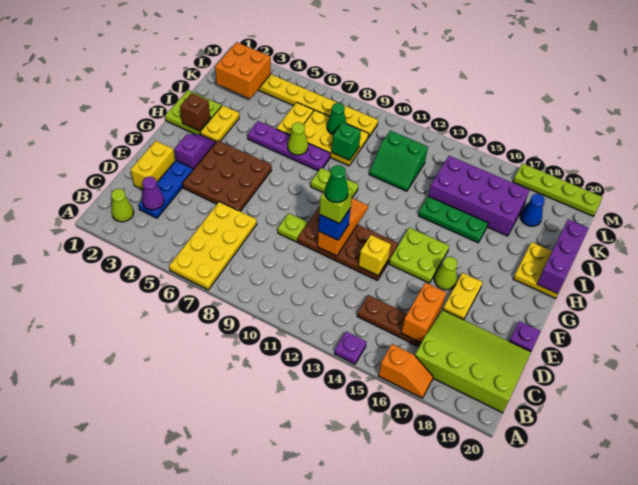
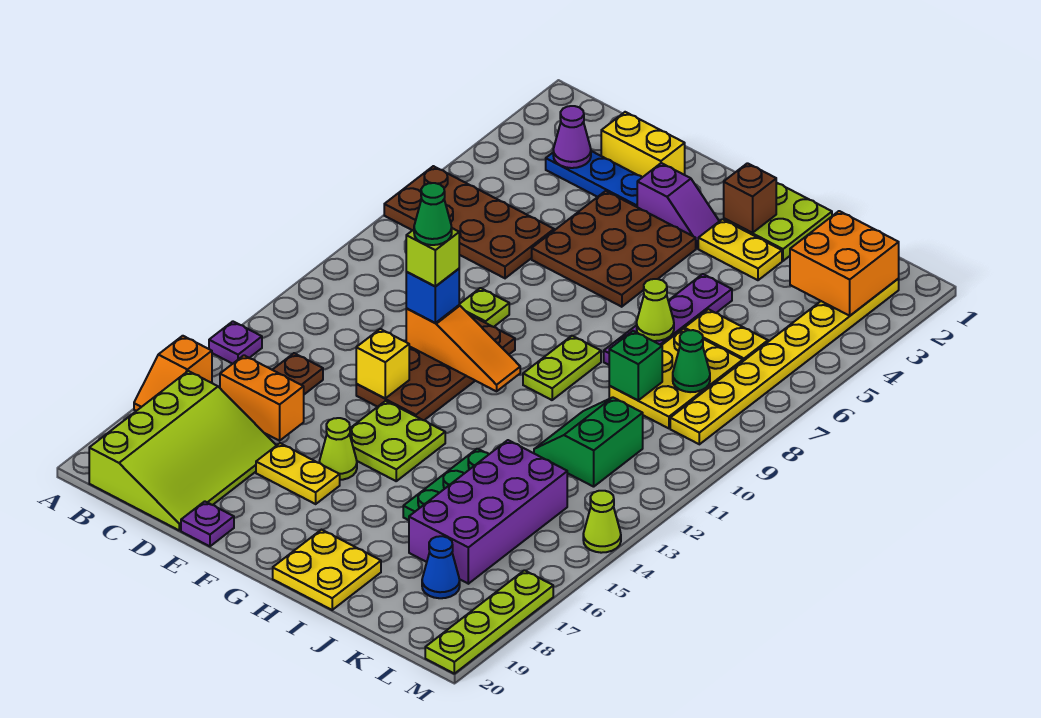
yellow 2x4 plate [169,202,257,290] -> brown 2x4 plate [384,166,554,278]
lime 1x1 cone [111,189,134,222] -> lime 1x1 cone moved to [583,491,621,553]
purple 1x3 brick [537,219,589,294] -> none

